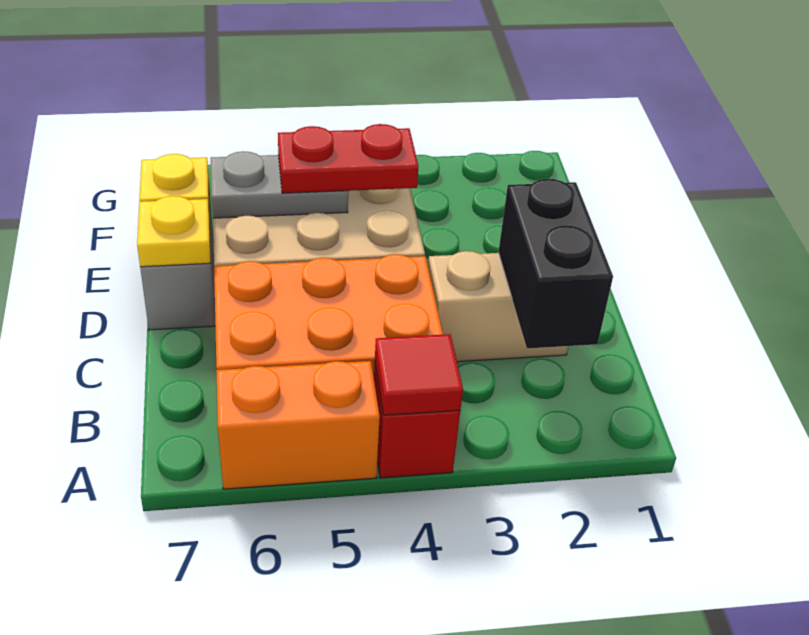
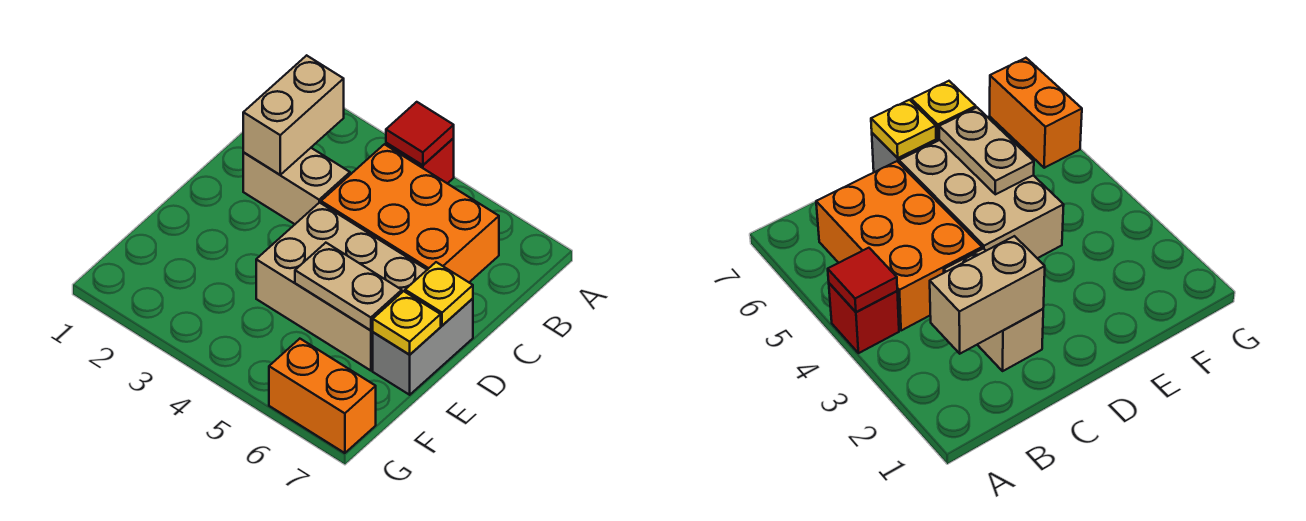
orange 1x2 brick [216,361,380,489] -> orange 1x2 brick moved to [269,339,376,453]
black 1x2 brick [498,179,613,348] -> tan 1x2 brick [243,55,344,175]
red 1x2 plate [278,124,419,193] -> none
grey 1x2 plate [211,151,348,218] -> tan 1x2 plate [295,243,402,330]

